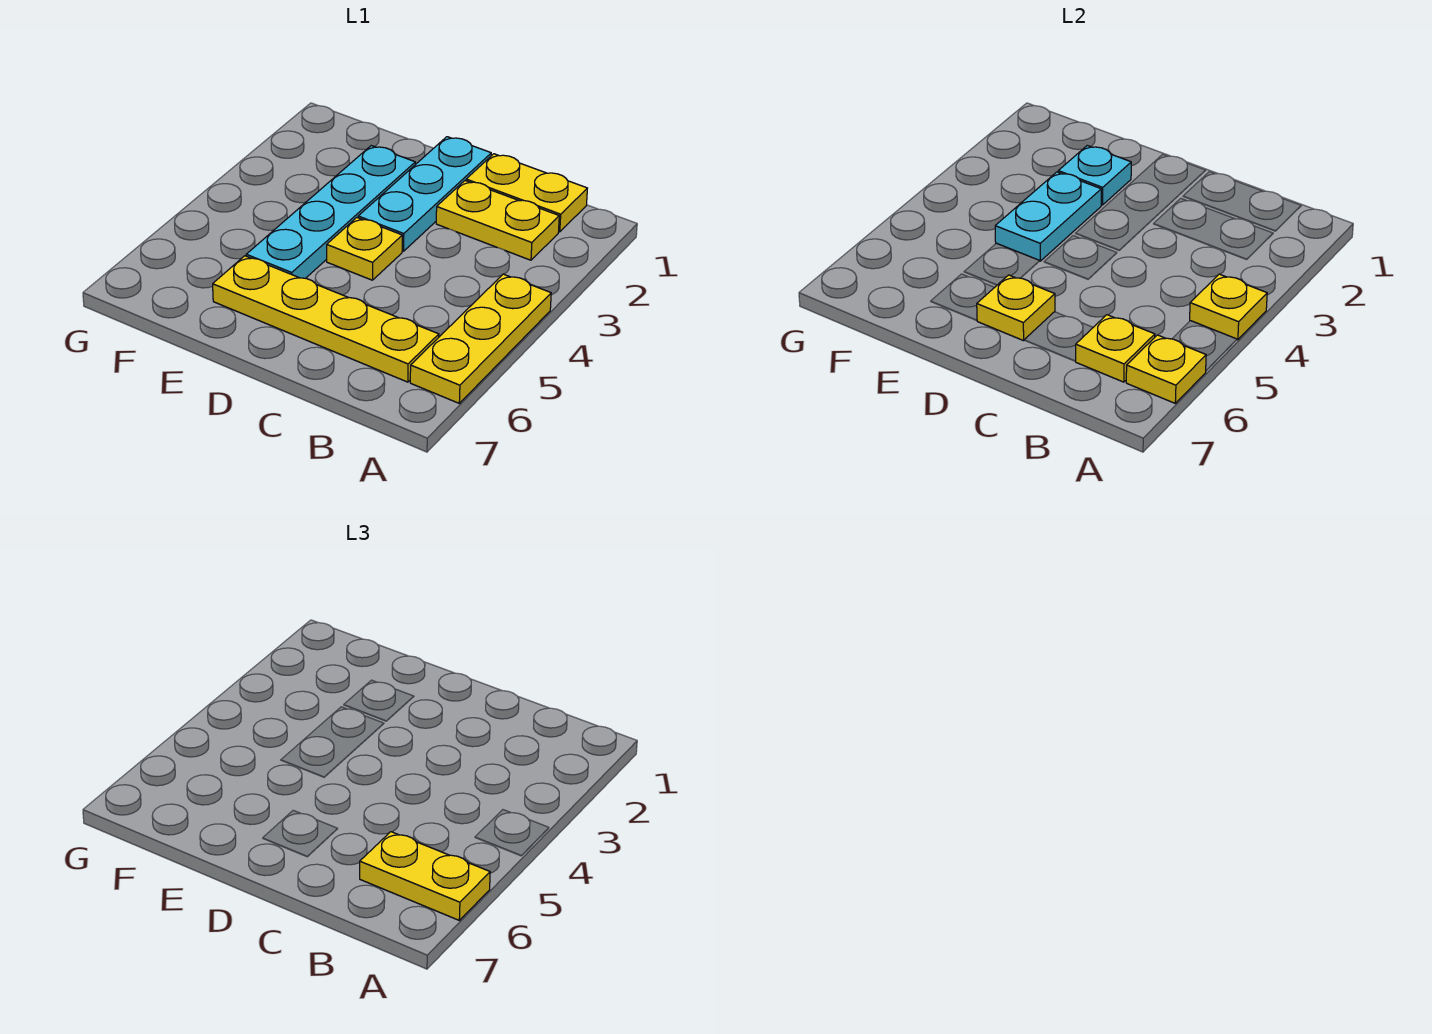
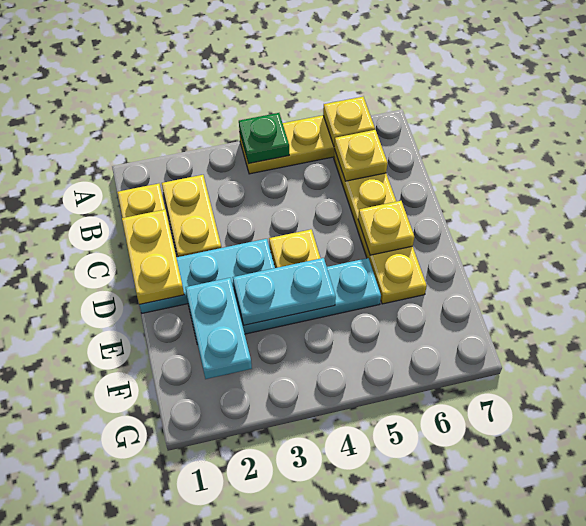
yellow 1x1 plate [1190,274,1267,340] -> green 1x1 plate [239,113,289,164]
yellow 1x2 plate [360,832,490,920] -> yellow 1x2 plate moved to [122,209,184,305]
cyan 1x1 plate [1058,146,1131,205] -> cyan 1x2 plate [185,278,252,379]

